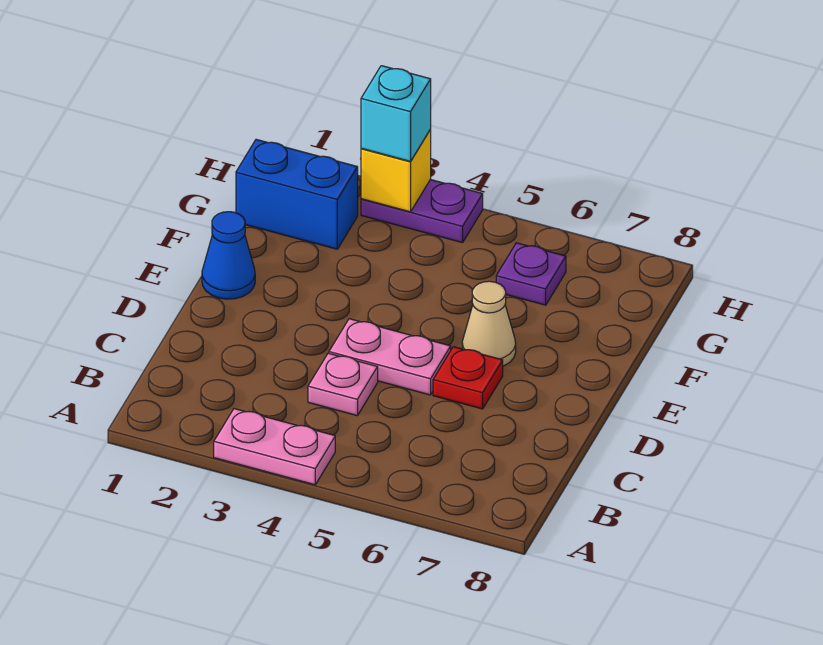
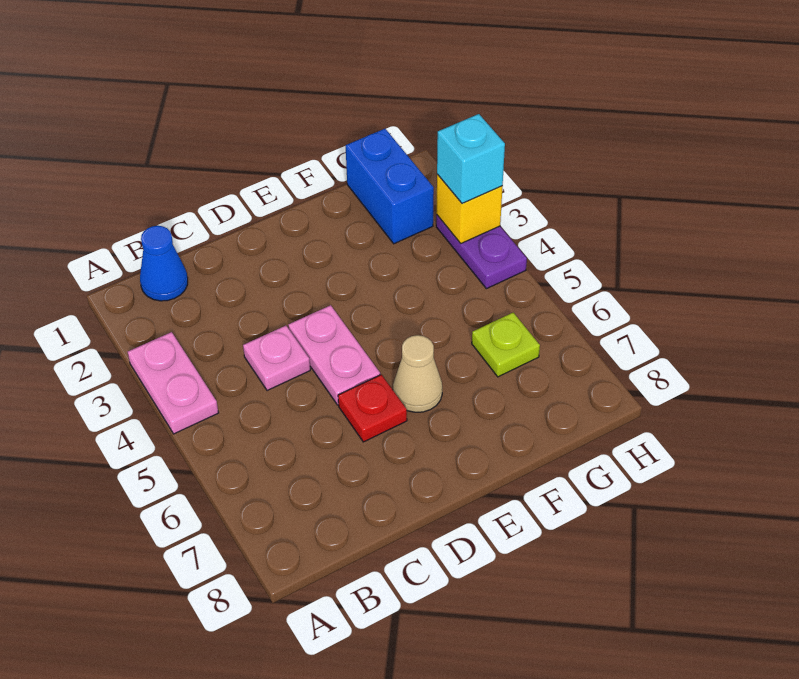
blue 1x1 cone [202,212,255,299] -> blue 1x1 cone moved to [140,226,188,301]
purple 1x1 plate [496,243,566,305] -> lime 1x1 plate [472,313,540,377]

